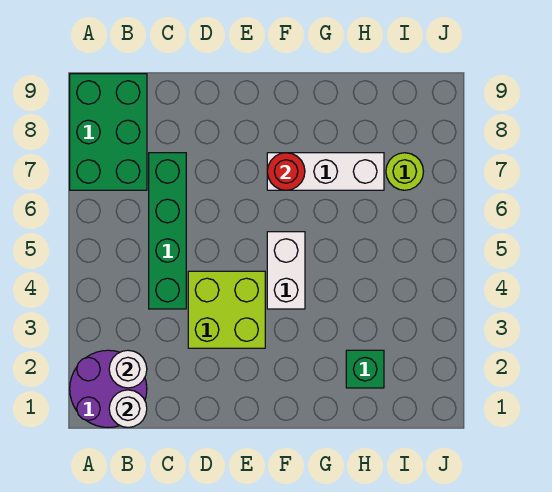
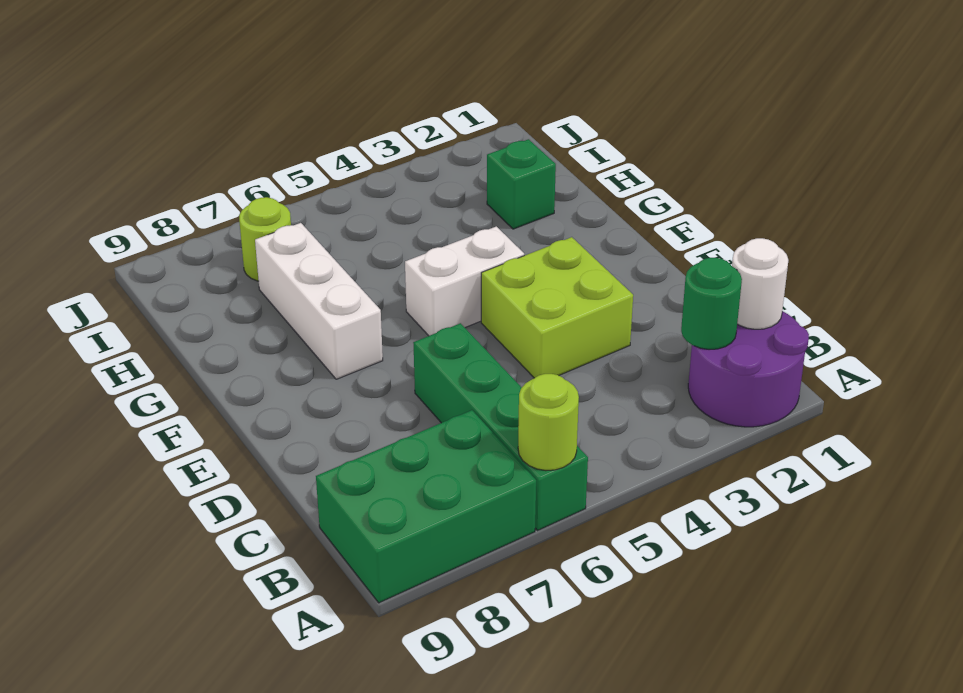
none -> lime 1x1 round brick [518,374,579,470]
white 1x1 round brick [109,350,147,388] -> green 1x1 round brick [681,258,742,349]
green 1x4 brick [149,153,186,309] -> green 1x4 brick turned to [413,323,588,530]
red 1x1 round brick [267,153,305,190] -> none

